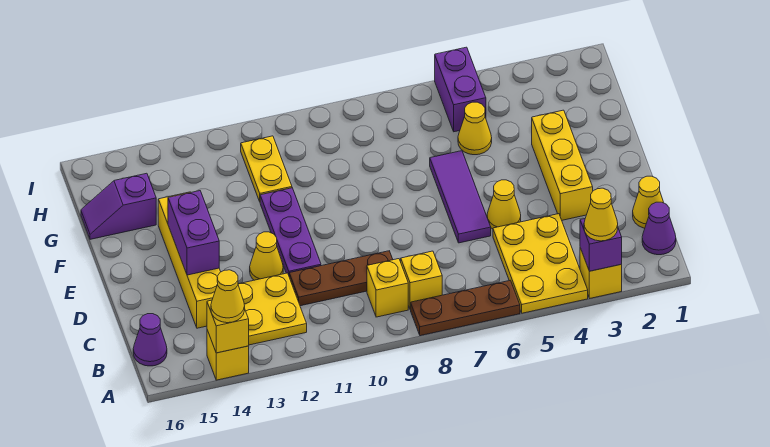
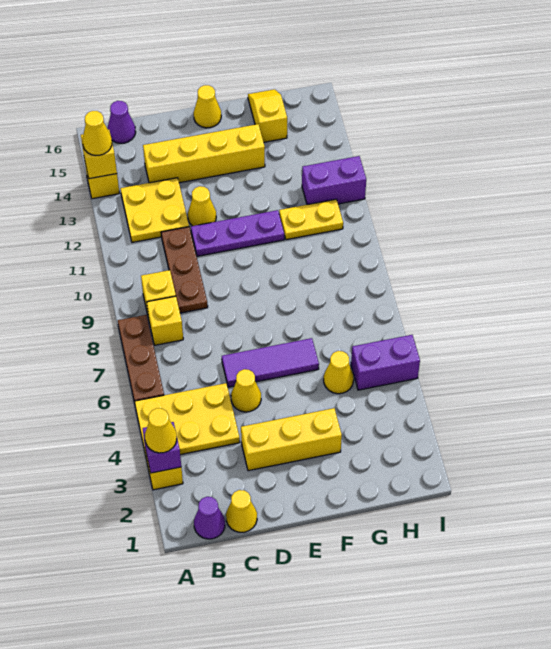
purple 1x2 brick [168,191,219,275] -> purple 1x2 brick moved to [302,156,366,205]
none -> yellow 1x1 cone [194,85,221,128]
purple 1x2 slope [81,173,156,239] -> yellow 1x2 slope [248,89,287,142]

